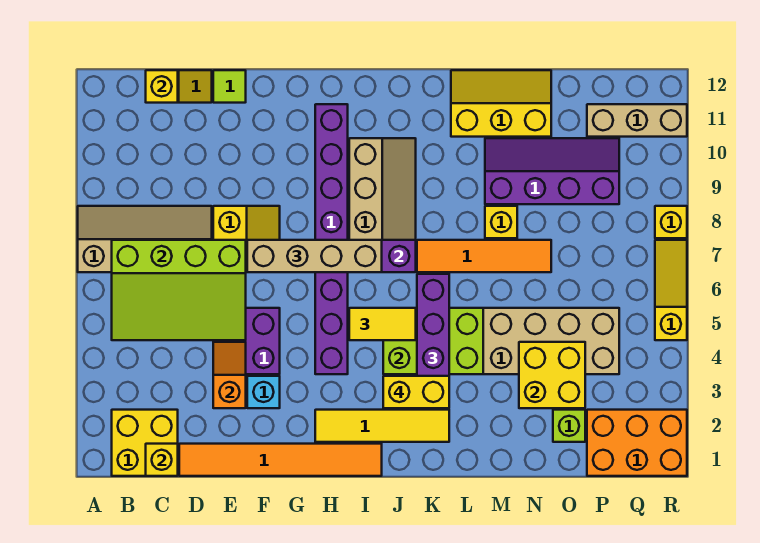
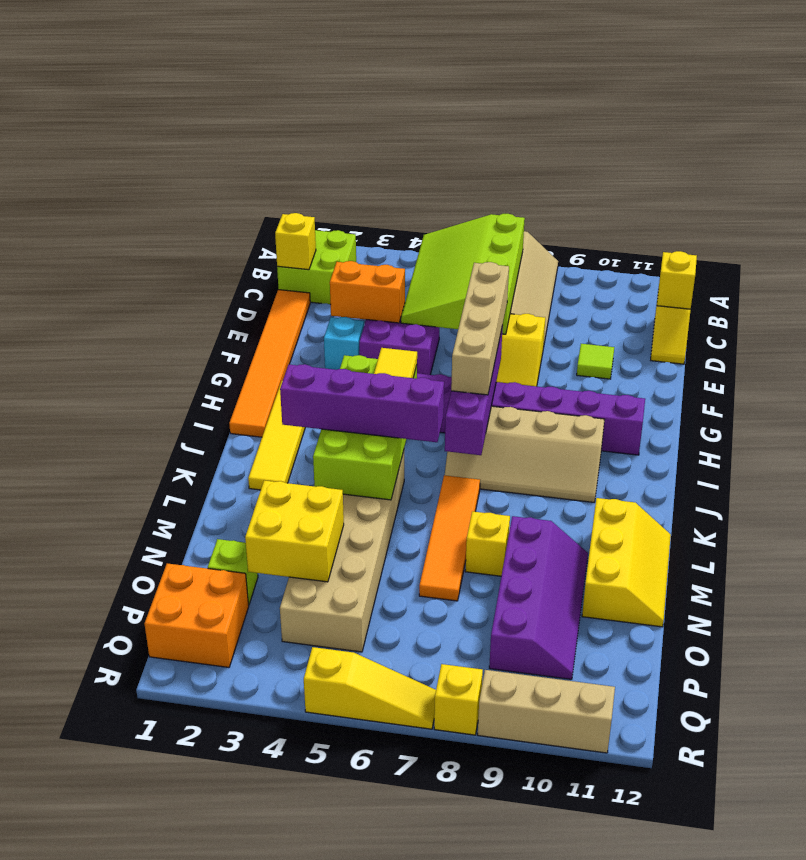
yellow 2x2 brick [112,410,178,476] -> lime 2x2 brick [277,230,356,304]
orange 1x2 slope [213,342,246,408] -> orange 1x2 brick [330,261,405,323]
lime 1x1 tile [213,70,246,103] -> lime 1x1 tile moved to [577,344,614,379]
yellow 1x2 brick [383,376,449,408] -> none
lime 2x3 brick [383,308,483,374] -> lime 2x4 brick [313,355,417,500]
orange 2x3 brick [587,410,687,476] -> orange 2x2 brick [144,563,249,667]
tan 1x3 brick [587,104,687,137] -> tan 1x3 brick turned to [478,670,615,753]

